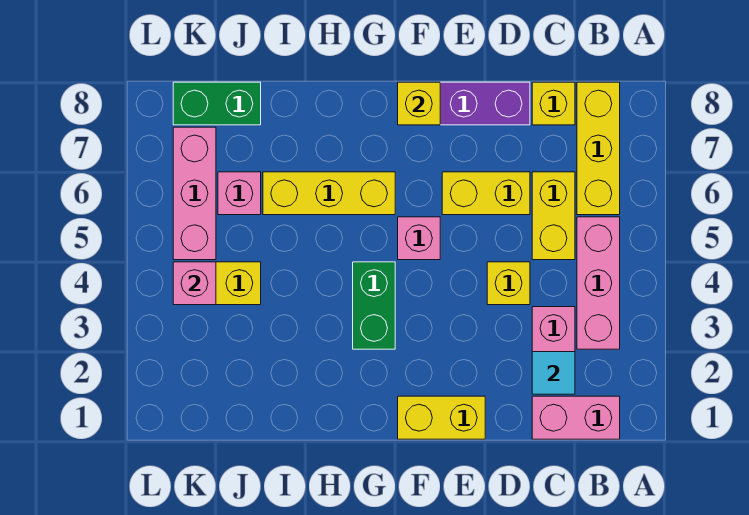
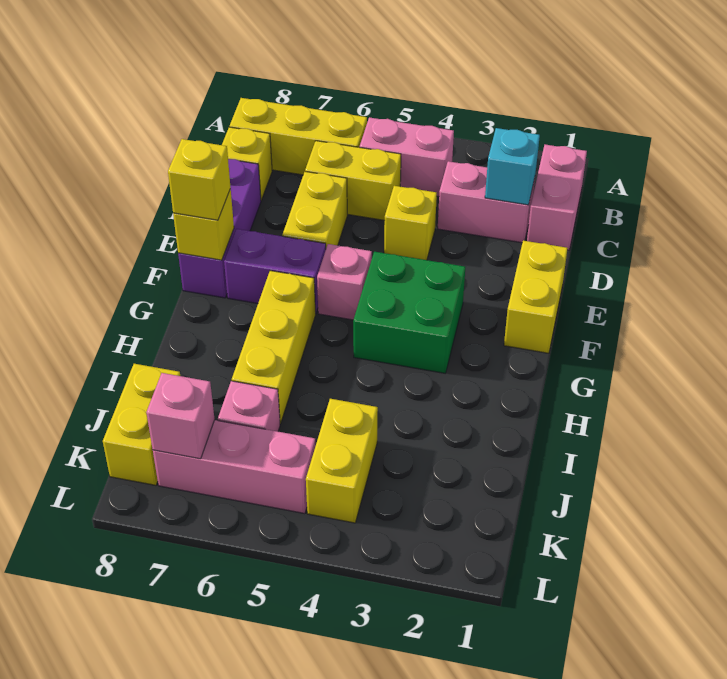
pink 1x3 brick [577,217,620,349] -> pink 1x2 brick [360,117,454,197]
cyan 1x1 tile [532,352,575,394] -> cyan 1x1 brick [485,128,540,205]
none -> purple 1x2 brick [224,229,326,313]
none -> yellow 1x1 brick [168,139,231,220]
green 1x2 brick [353,262,395,349] -> green 2x2 brick [353,252,465,373]
green 1x2 brick [173,82,261,125] -> yellow 1x2 brick [103,364,180,485]
pink 1x1 brick [173,262,216,305] -> pink 1x1 brick moved to [146,373,215,459]

